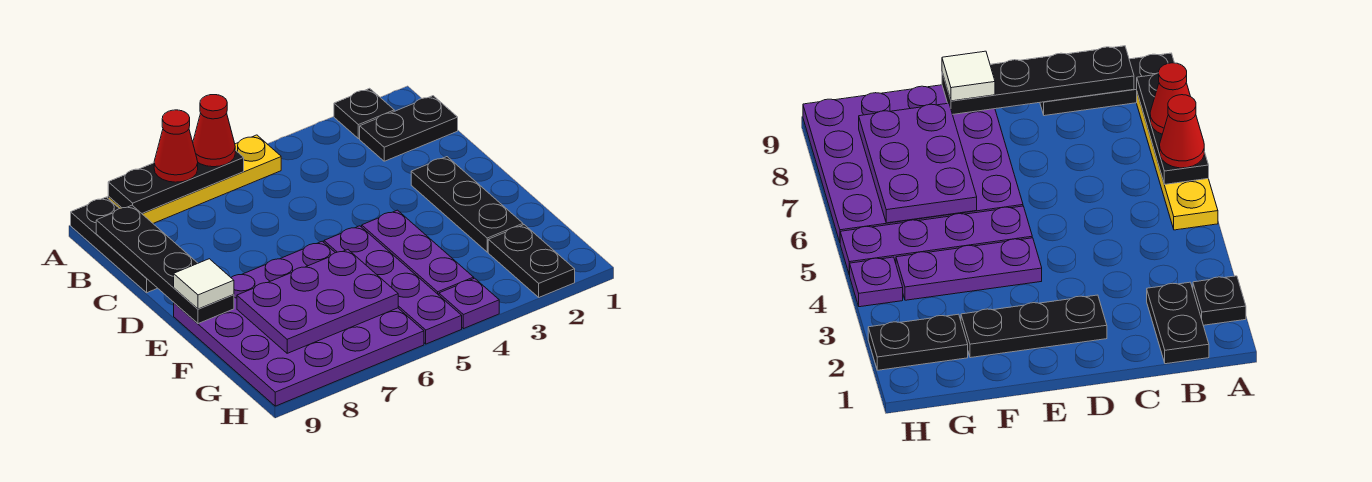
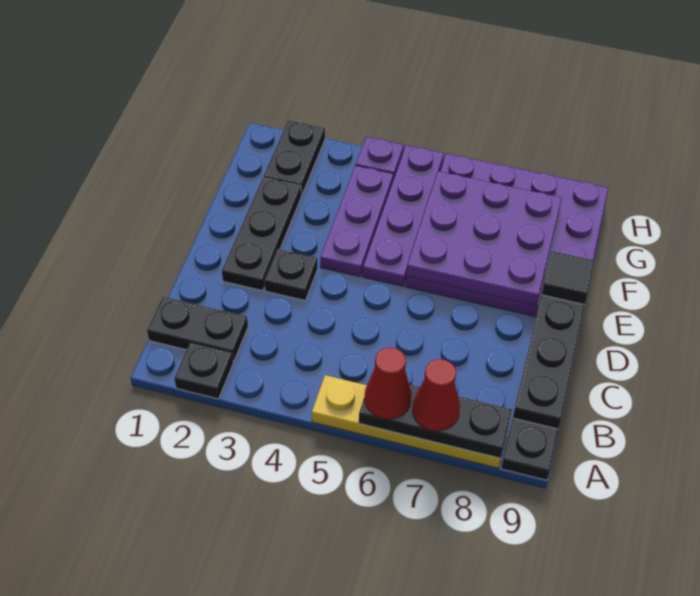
none -> black 1x1 plate [264,249,318,300]
white 1x1 tile [174,259,234,309] -> black 1x1 tile [542,251,595,305]
purple 2x3 plate [237,250,398,353] -> purple 3x3 plate [406,171,562,305]

